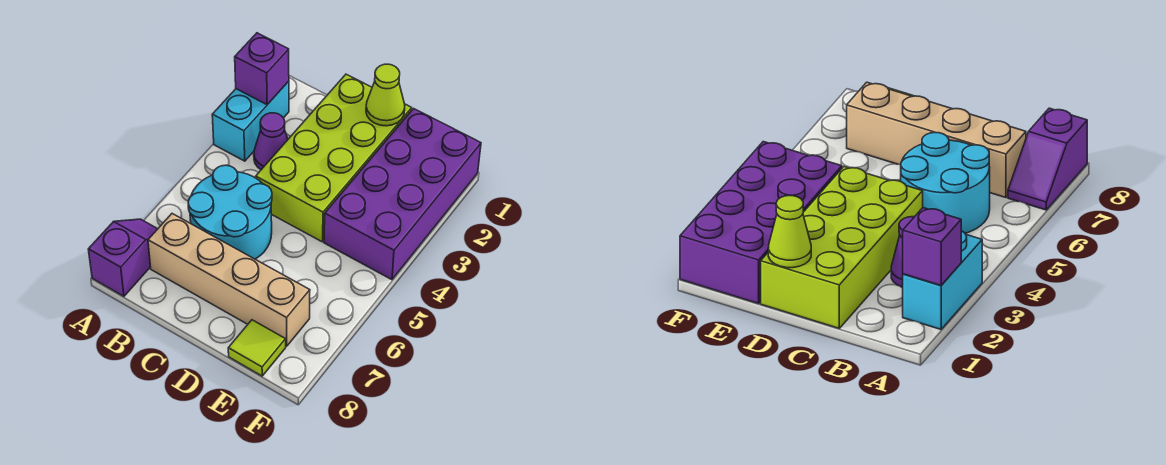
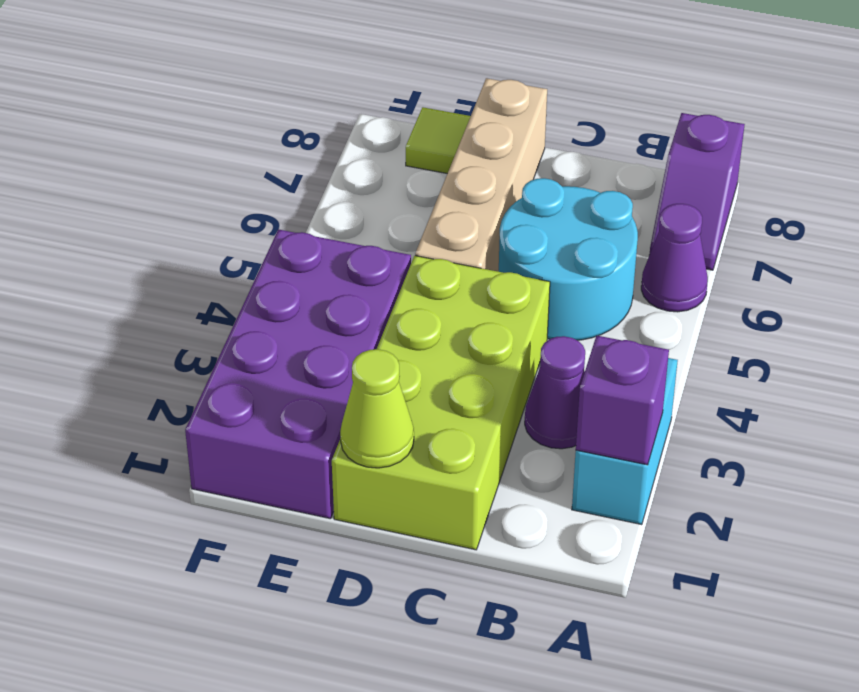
none -> purple 1x1 cone [641,204,708,312]
tan 1x4 brick [148,214,310,346] -> tan 1x4 brick turned to [415,78,547,272]

